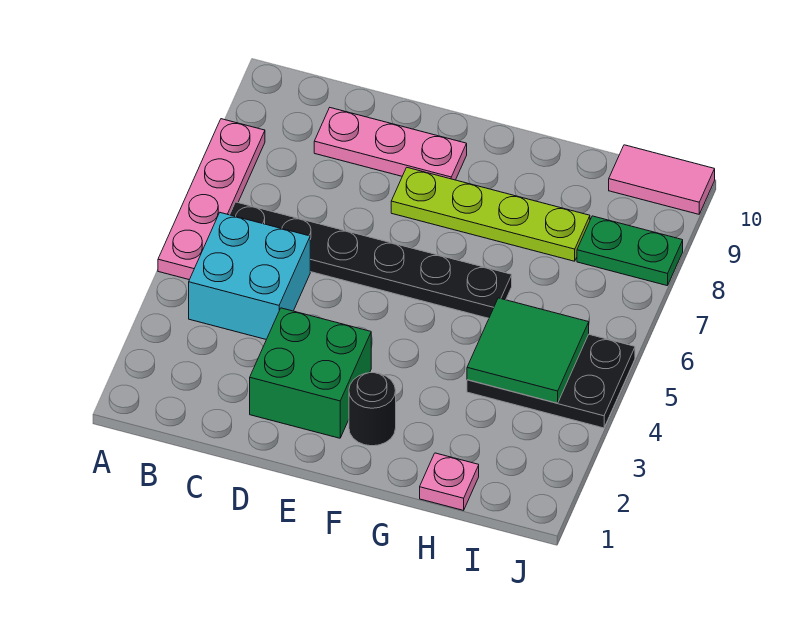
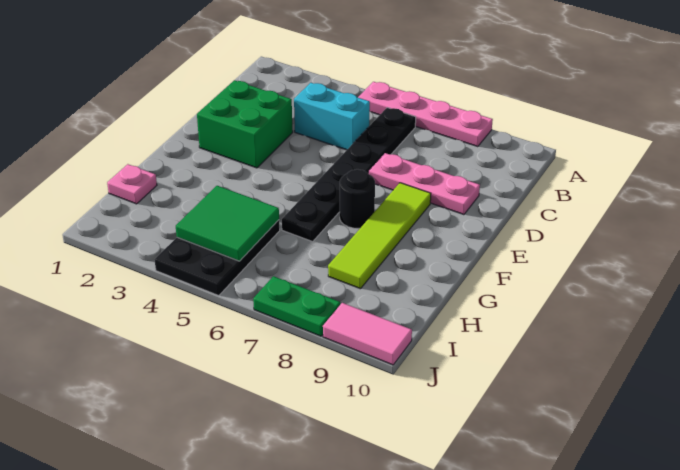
cyan 2x2 brick [189,213,310,340] -> cyan 1x2 brick [294,83,370,150]
pink 1x3 plate [314,108,467,180] -> pink 1x3 plate turned to [369,153,480,215]
lime 1x4 plate [391,168,590,261] -> lime 1x4 tile [328,183,431,289]
black 1x1 round brick [349,373,396,446] -> black 1x1 round brick moved to [340,169,375,228]
green 1x2 plate [577,216,683,286] -> green 1x2 plate turned to [253,276,340,336]
pink 1x2 tile [609,145,715,214] -> pink 1x2 tile turned to [323,303,412,365]

